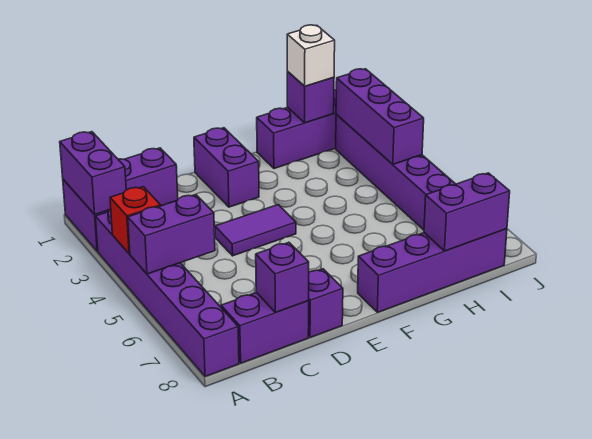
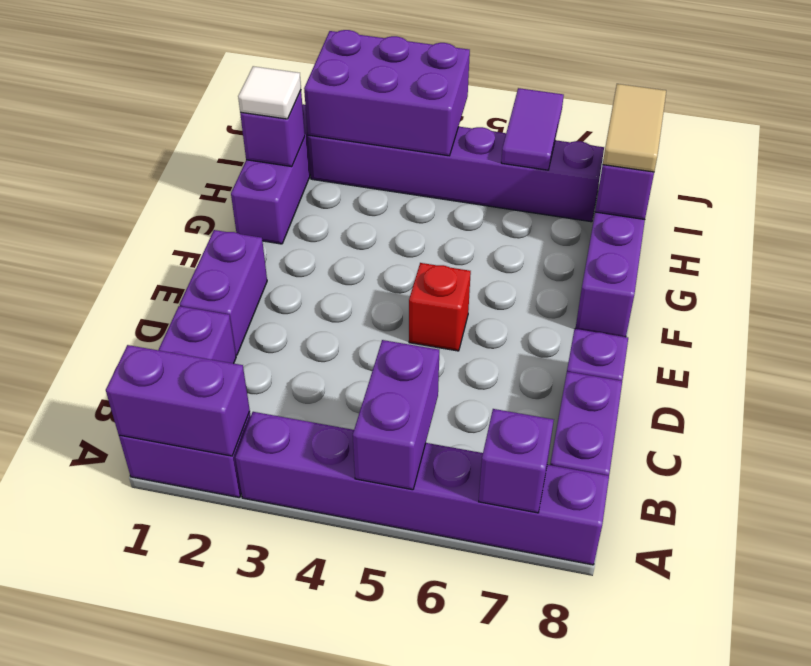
red 1x1 brick [110,187,160,254] -> red 1x1 brick moved to [409,263,471,351]
purple 1x1 brick [256,242,309,312] -> purple 1x1 brick moved to [479,409,554,513]
purple 1x2 tile [215,205,296,256] -> purple 1x2 tile moved to [501,88,564,170]
purple 1x2 brick [194,128,259,207] -> purple 1x2 brick turned to [180,230,267,355]
white 1x1 brick [287,25,335,86] -> white 1x1 tile [238,66,301,119]
none -> tan 1x2 tile [603,84,666,172]
purple 1x3 brick [336,69,424,164] -> purple 2x3 brick [304,30,470,156]

